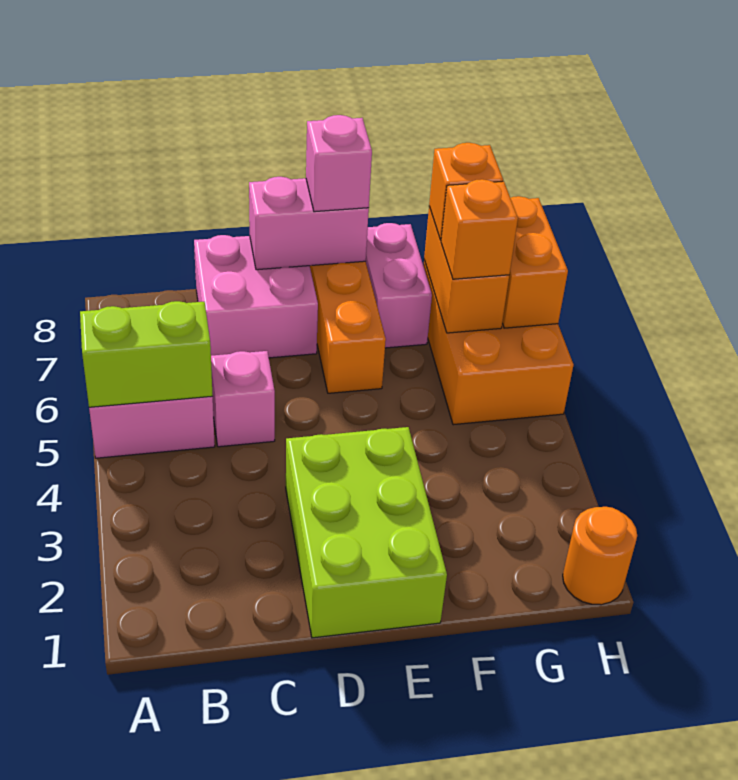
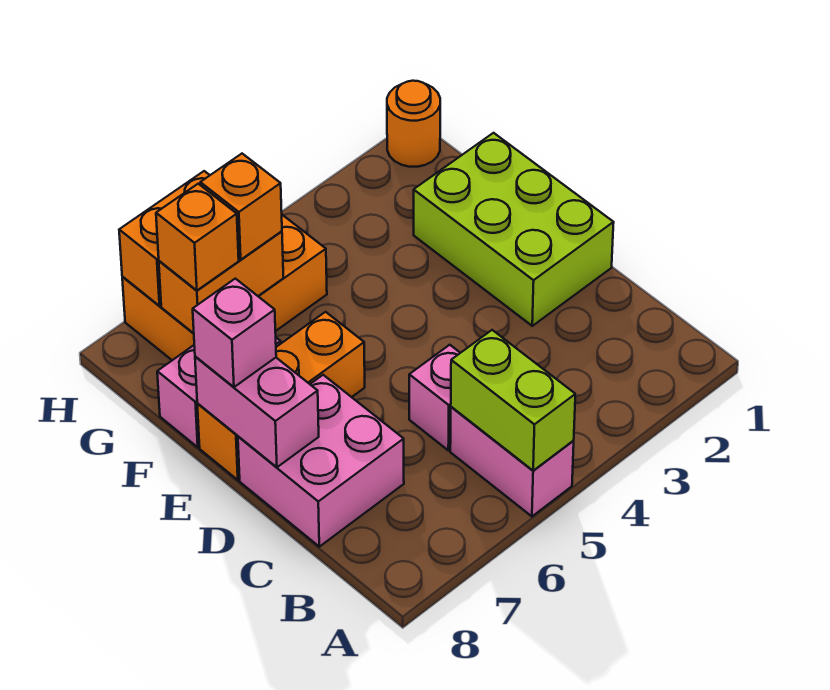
lime 2x3 brick [286,427,447,638] -> lime 2x3 brick turned to [414,133,614,326]

